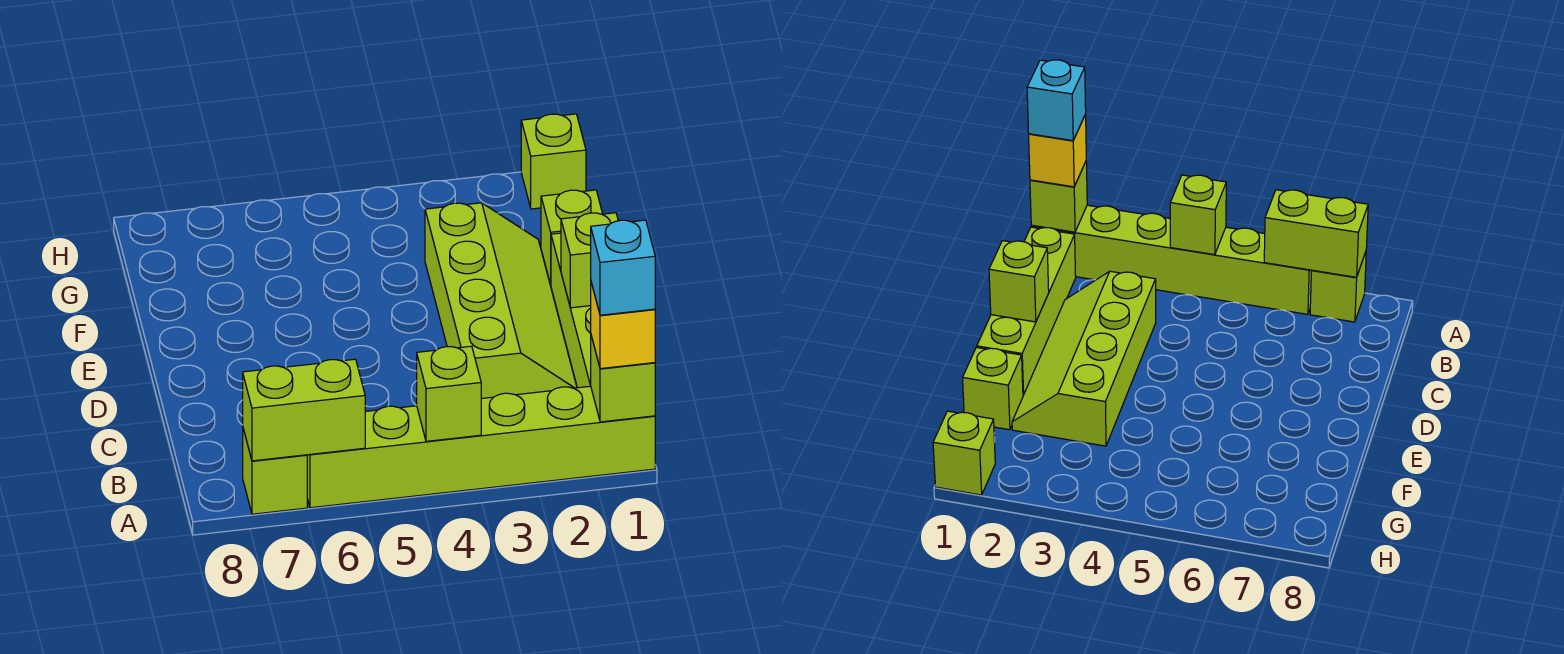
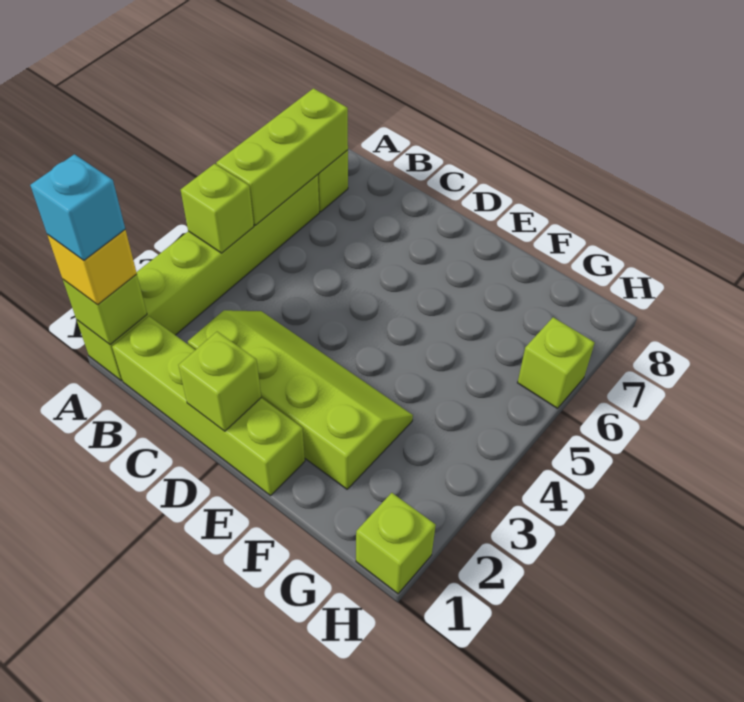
lime 1x2 brick [243,359,365,461] -> lime 1x3 brick [216,88,348,225]
lime 2x4 slope [425,203,577,399] -> lime 2x4 slope turned to [188,310,413,489]
lime 1x1 brick [541,190,603,285] -> lime 1x1 brick moved to [518,317,595,408]

